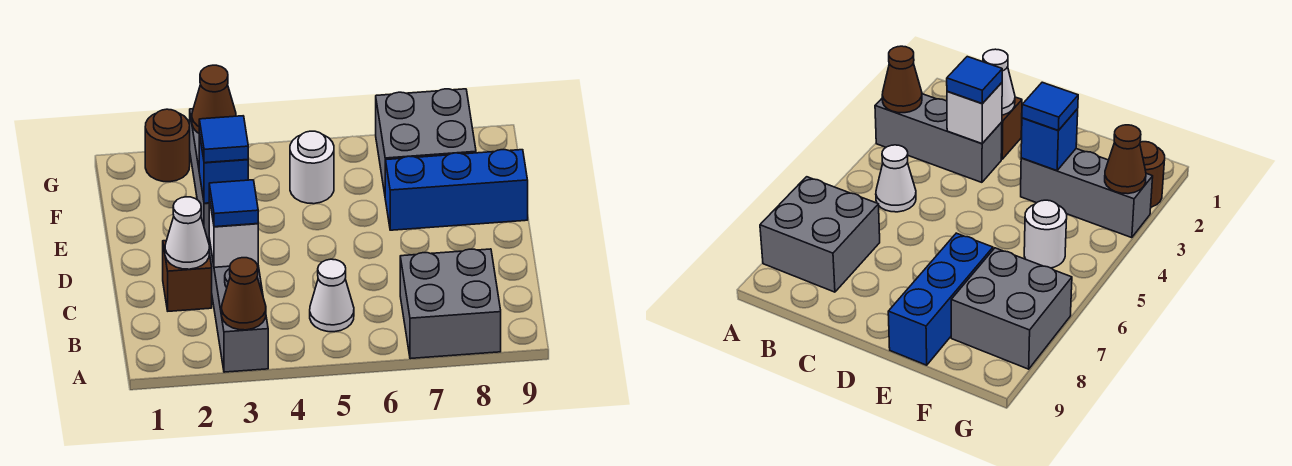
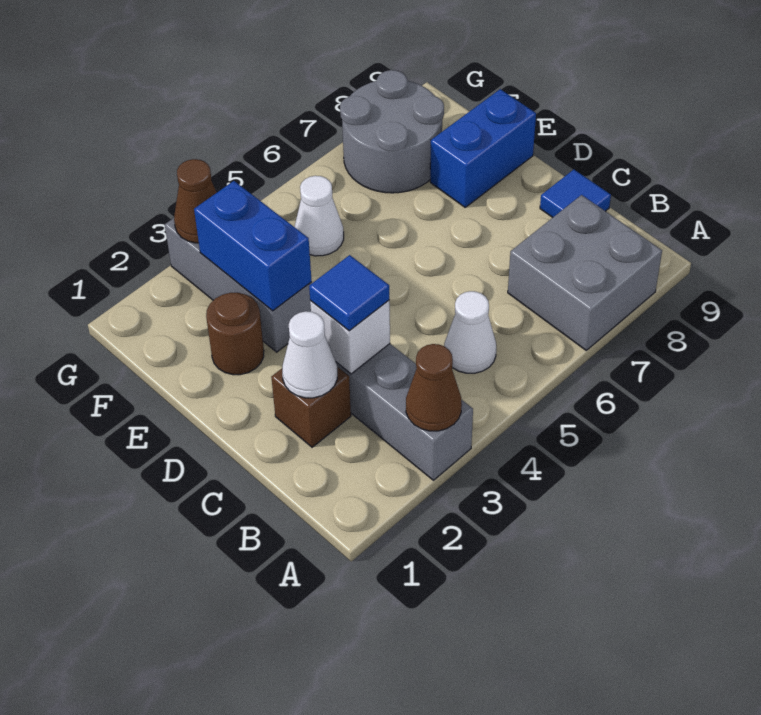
blue 1x1 brick [199,133,248,203] -> blue 1x2 brick [194,181,312,311]
blue 1x1 tile [199,116,248,163] -> blue 1x1 tile moved to [540,170,611,217]
blue 1x3 brick [385,150,528,230] -> blue 1x2 brick [430,89,536,207]
white 1x1 round brick [290,131,334,204] -> white 1x1 cone [295,176,344,256]
grey 2x2 brick [376,89,476,193] -> grey 2x2 round brick [340,70,444,193]
brown 1x1 round brick [145,109,190,182] -> brown 1x1 round brick moved to [206,293,264,375]

